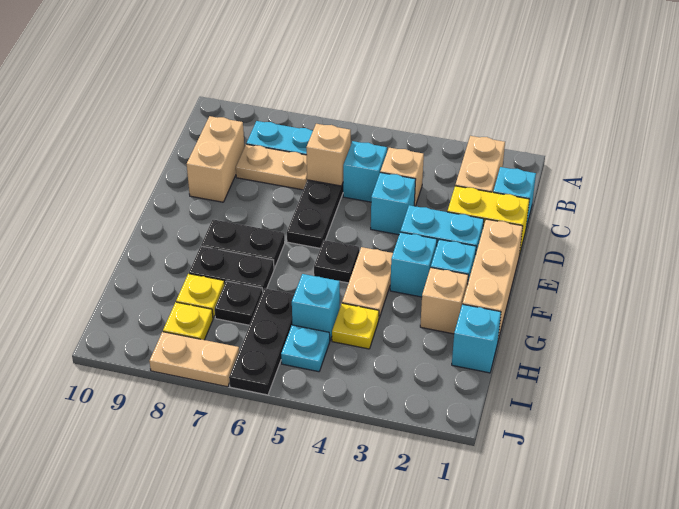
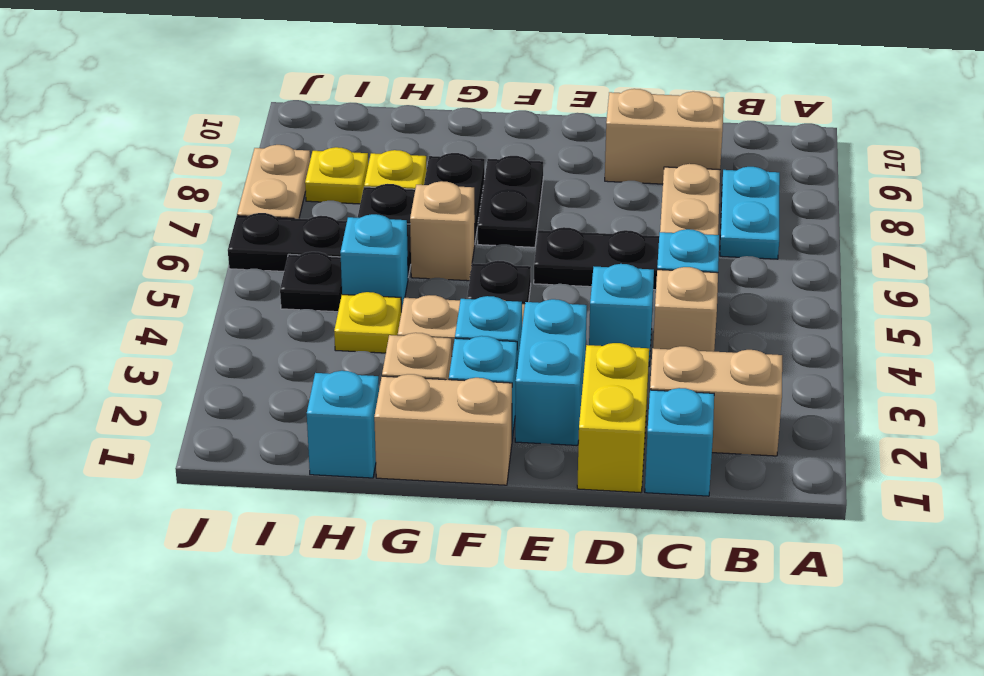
tan 1x1 brick [306,124,351,186] -> tan 1x1 brick moved to [410,181,475,281]
tan 1x3 brick [463,219,523,340] -> tan 1x2 brick [374,374,512,485]
cyan 1x1 plate [281,325,330,372] -> black 1x1 plate [280,252,342,312]

